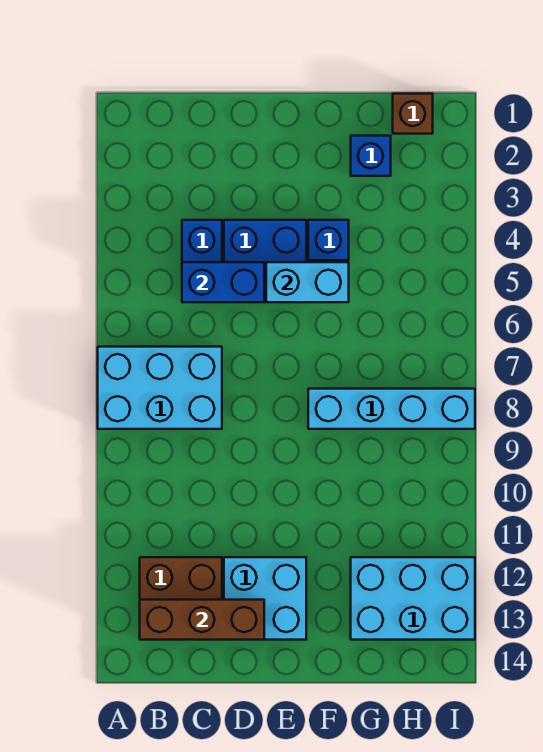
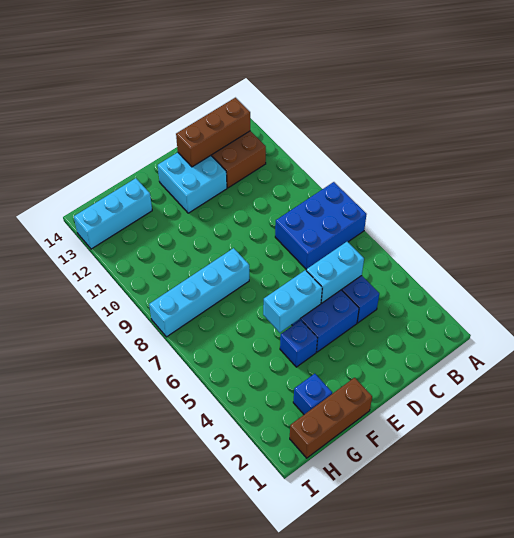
cyan 2x3 brick [98,347,222,429] -> blue 2x3 brick [275,182,367,270]
blue 1x2 brick [182,262,264,302] -> cyan 1x2 brick [306,242,364,303]
cyan 2x3 brick [351,557,475,640] -> cyan 1x3 brick [74,178,152,249]
brown 1x1 brick [393,94,433,134] -> brown 1x3 brick [290,378,372,458]

